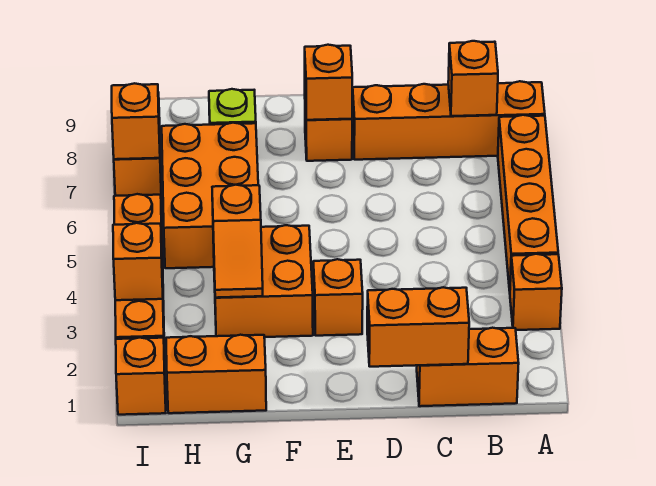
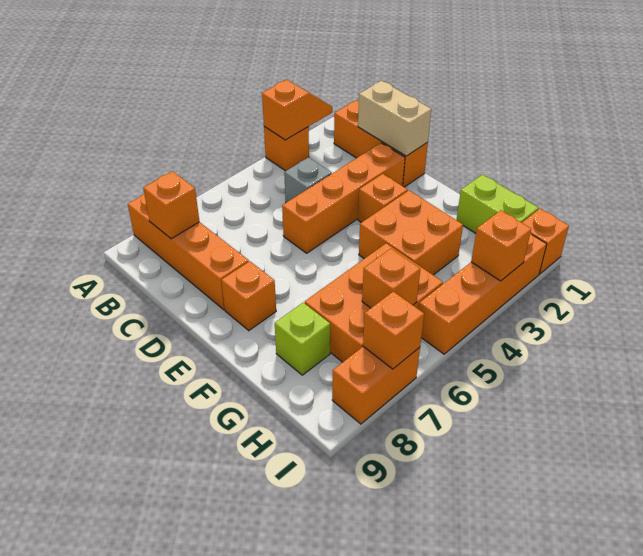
orange 1x4 brick [498,115,558,291] -> orange 1x4 brick moved to [282,143,405,253]
orange 1x2 brick [417,328,519,406] -> orange 1x3 brick [334,100,428,187]
orange 1x2 brick [367,287,469,367] -> tan 1x2 brick [358,81,431,156]
none -> grey 1x1 brick [284,157,332,202]
orange 1x1 brick [305,45,352,120] -> orange 1x1 brick moved to [362,249,420,308]
orange 1x2 brick [166,335,266,413] -> lime 1x2 brick [456,175,538,233]
orange 1x2 slope [212,185,263,298] -> orange 1x2 slope moved to [262,80,332,140]

